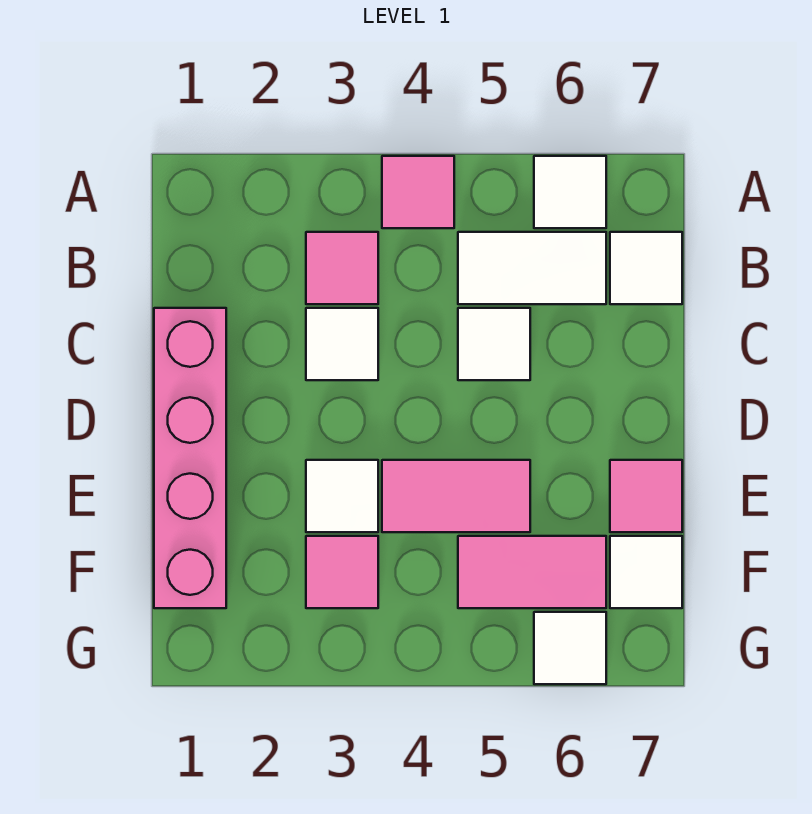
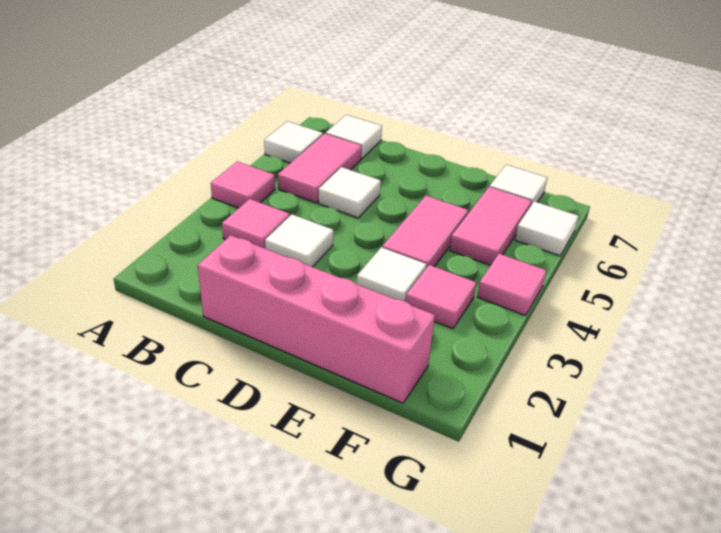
white 1x2 tile [458,232,606,304] -> pink 1x2 tile [278,133,362,203]
pink 1x1 tile [610,460,682,532] -> pink 1x1 tile moved to [477,254,547,315]

